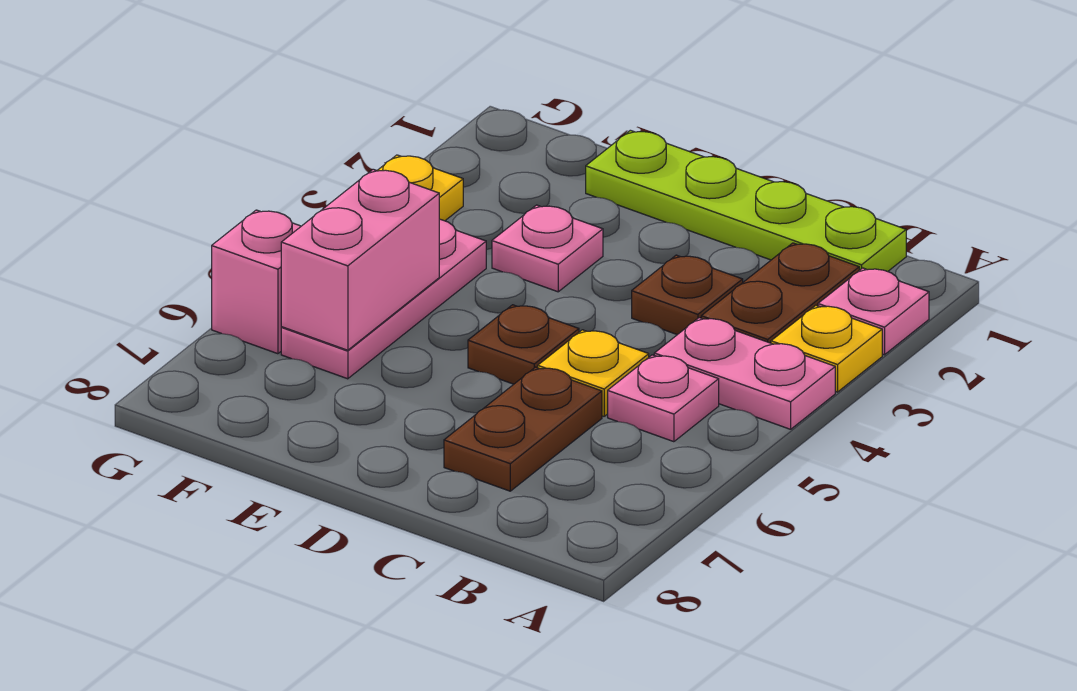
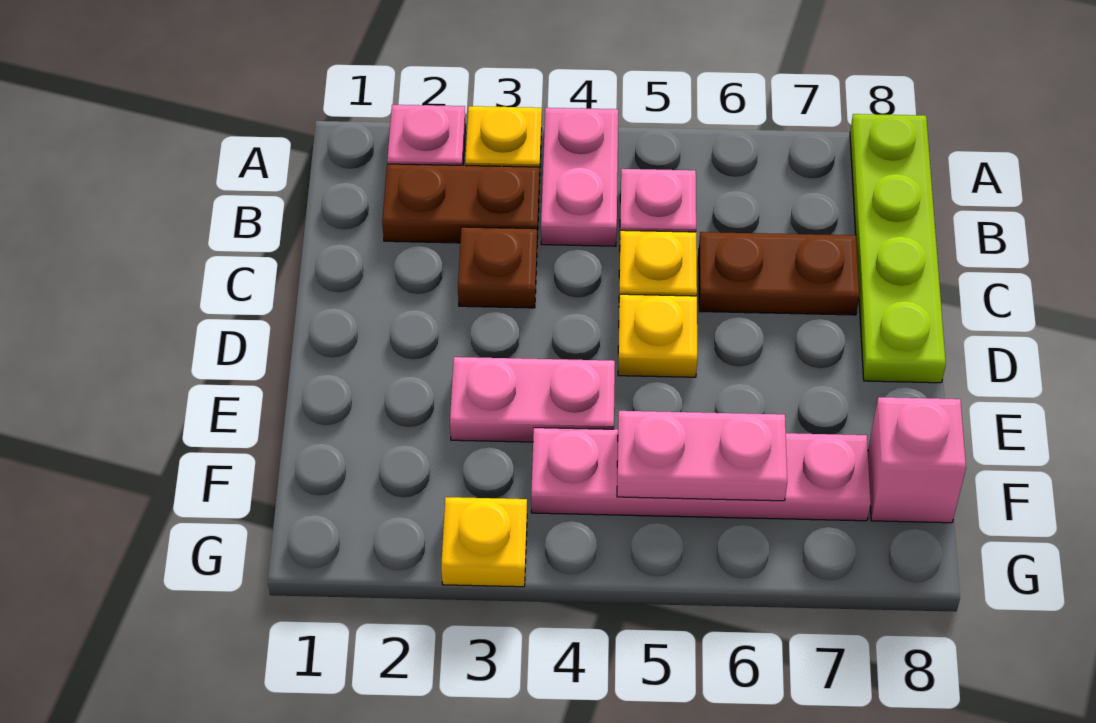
lime 1x4 plate [586,130,906,272] -> lime 1x4 plate moved to [850,114,946,383]
brown 1x1 plate [468,305,579,384] -> yellow 1x1 plate [618,294,697,377]
pink 1x1 plate [492,205,603,292] -> pink 1x2 plate [450,357,615,442]
pink 1x3 plate [281,219,486,379] -> pink 1x4 plate [531,428,871,521]
pink 1x2 brick [281,169,439,350] -> pink 1x2 plate [617,411,787,501]
pink 1x1 brick [212,210,301,354] -> pink 1x1 brick moved to [868,397,966,523]

